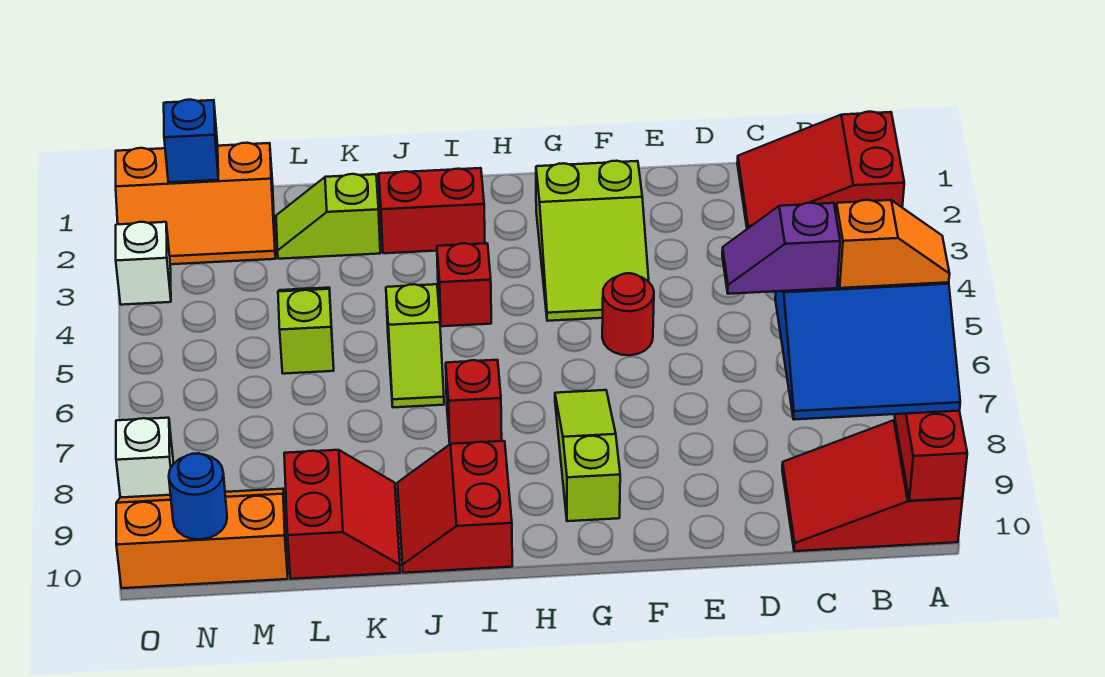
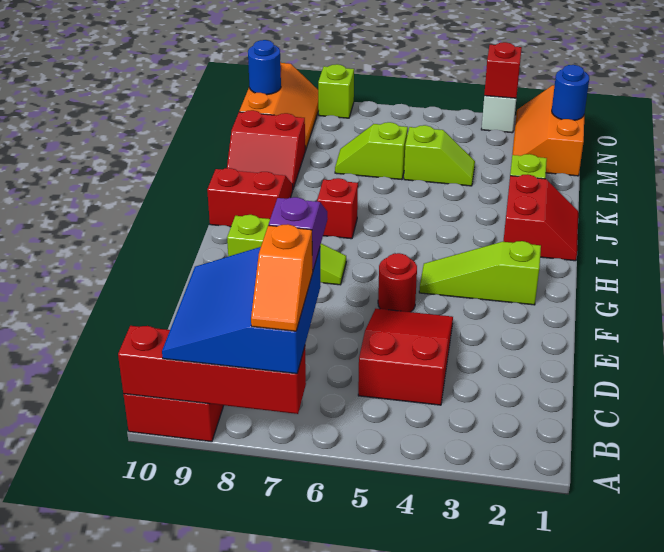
red 2x3 slope [737,112,904,229] -> red 2x3 slope moved to [358,309,453,405]
lime 2x3 slope [536,161,649,321] -> lime 1x3 slope [419,241,541,305]
red 1x1 brick [437,243,491,326] -> red 1x1 brick moved to [484,42,522,98]
lime 1x2 slope [386,284,444,407] -> lime 1x2 slope moved to [335,122,408,180]
blue 1x1 brick [164,100,218,182] -> blue 1x1 round brick [552,65,589,120]
white 1x1 brick [116,418,173,498] -> lime 1x1 brick [318,64,354,118]

